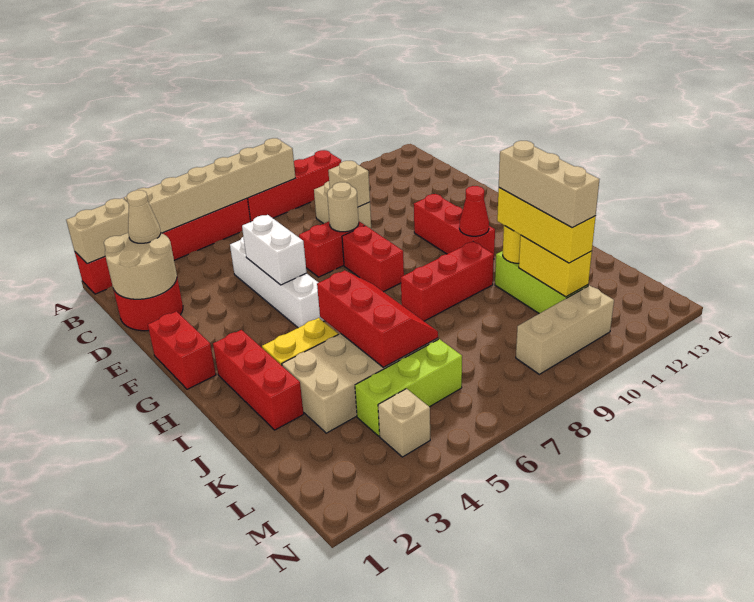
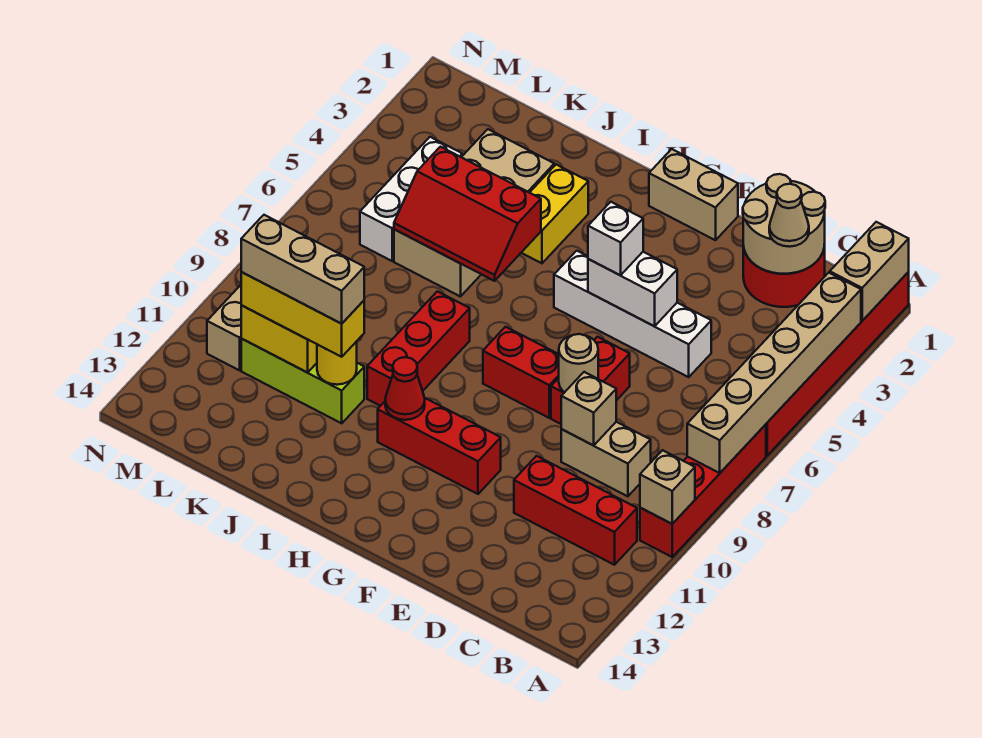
red 1x2 brick [148,311,216,389] -> tan 1x2 brick [649,149,738,240]
none -> white 1x1 brick [588,202,643,275]
red 1x3 brick [213,330,304,430] -> red 1x3 brick moved to [514,456,637,565]
lime 1x3 brick [355,339,462,436] -> white 1x3 brick [360,137,462,261]
tan 1x1 brick [378,389,430,457] -> tan 1x1 brick moved to [640,450,695,524]

